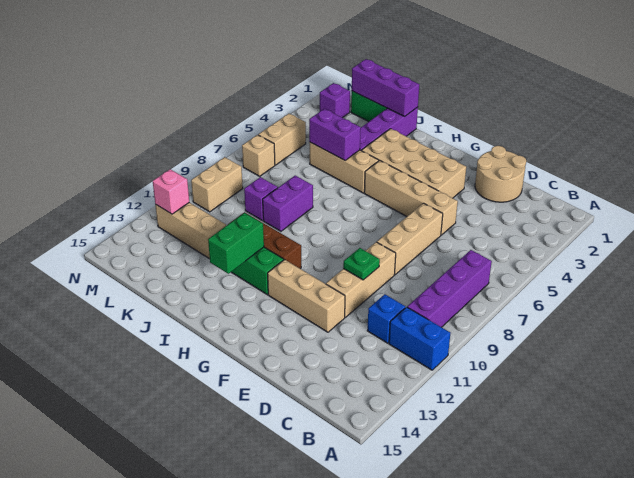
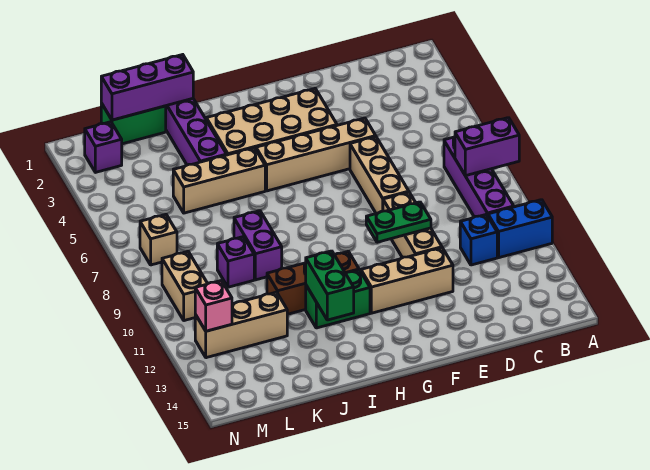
tan 2x2 round brick [475,146,526,202] -> none
green 1x1 plate [343,248,380,280] -> green 1x2 plate [366,202,431,242]
purple 1x2 brick [309,109,361,160] -> purple 1x2 brick moved to [455,118,519,176]
tan 1x2 brick [258,114,306,165] -> none

